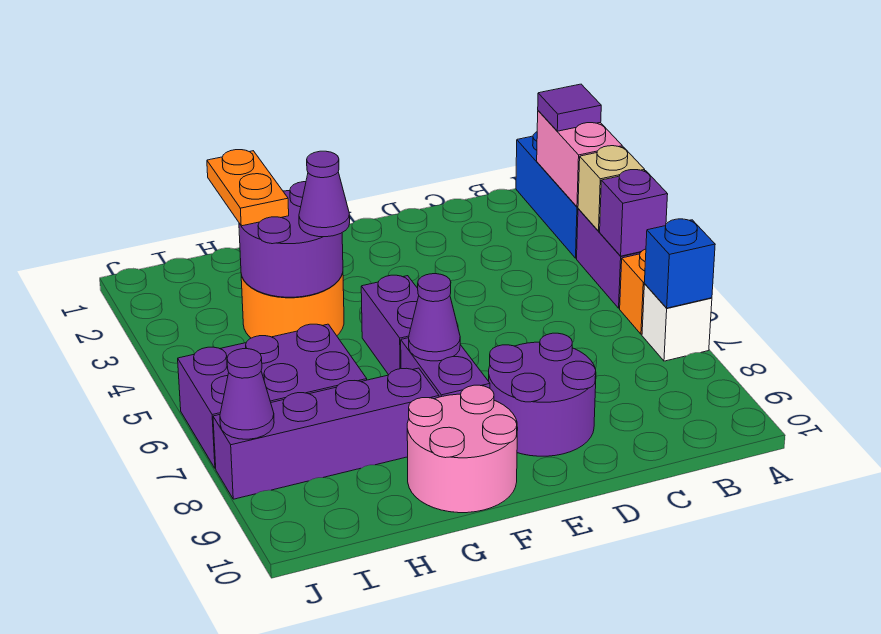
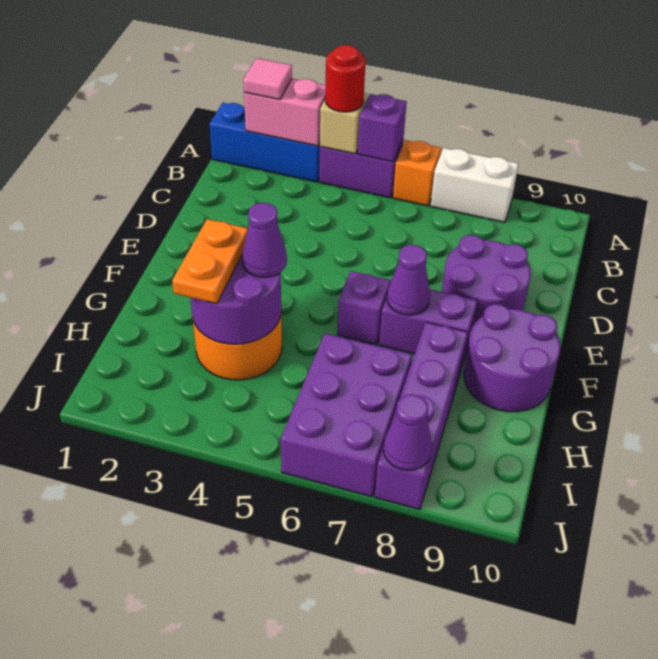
purple 1x1 tile [538,84,601,131] -> pink 1x1 tile [243,58,292,99]
none -> red 1x1 round brick [325,45,366,112]
white 1x1 brick [642,284,712,361] -> white 1x2 brick [431,148,519,222]
blue 1x1 brick [644,219,715,308] -> none
purple 1x2 brick [361,275,419,375] -> purple 1x1 brick [337,271,391,345]
pink 2x2 round brick [407,385,518,513] -> purple 2x2 round brick [464,304,561,412]
orange 1x2 plate [207,150,289,226] -> orange 1x2 plate turned to [172,219,248,304]

